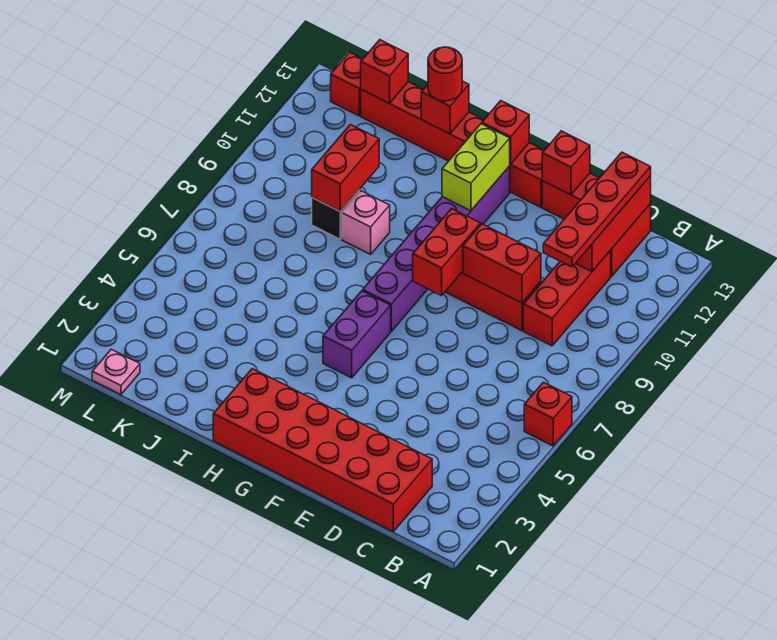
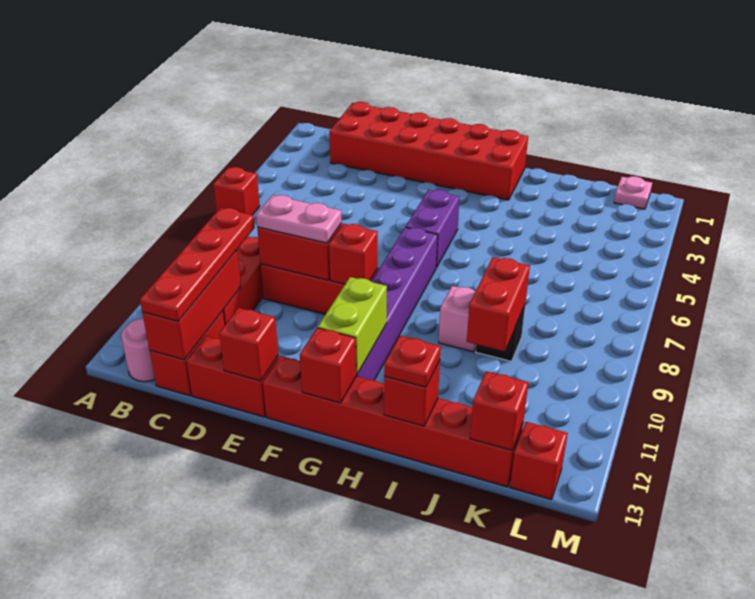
none -> pink 1x1 round brick [121,319,155,382]
none -> pink 1x2 plate [256,195,342,243]
red 1x2 brick [413,209,480,296] -> red 1x1 brick [329,224,378,284]
red 1x1 round brick [428,47,462,101] -> red 1x1 plate [384,336,441,387]

